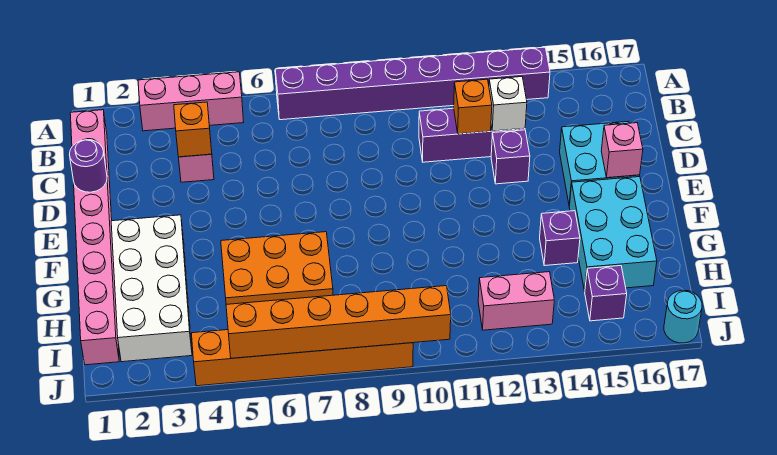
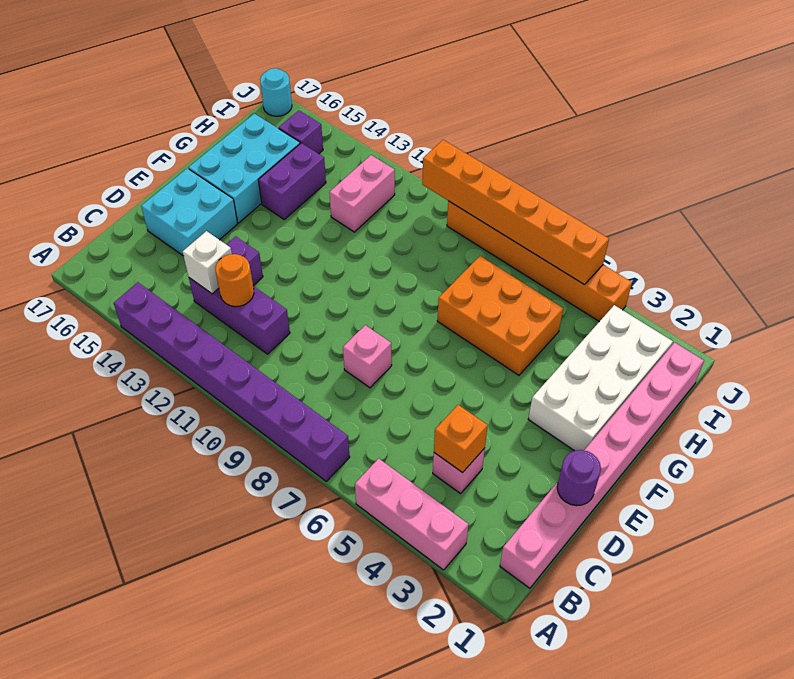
orange 1x1 brick [454,79,492,134] -> orange 1x1 round brick [215,254,254,307]
pink 1x1 brick [601,123,643,178] -> pink 1x1 brick moved to [343,325,392,388]
purple 1x1 brick [540,211,580,266] -> purple 1x2 brick [258,143,326,219]
pink 1x2 brick [478,272,554,330] -> pink 1x2 brick turned to [329,155,395,232]

